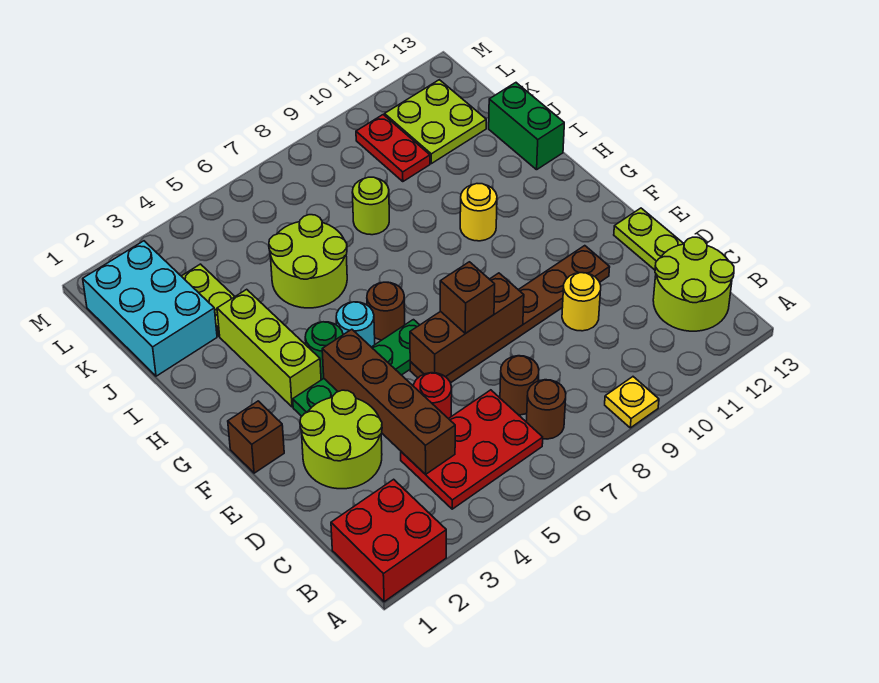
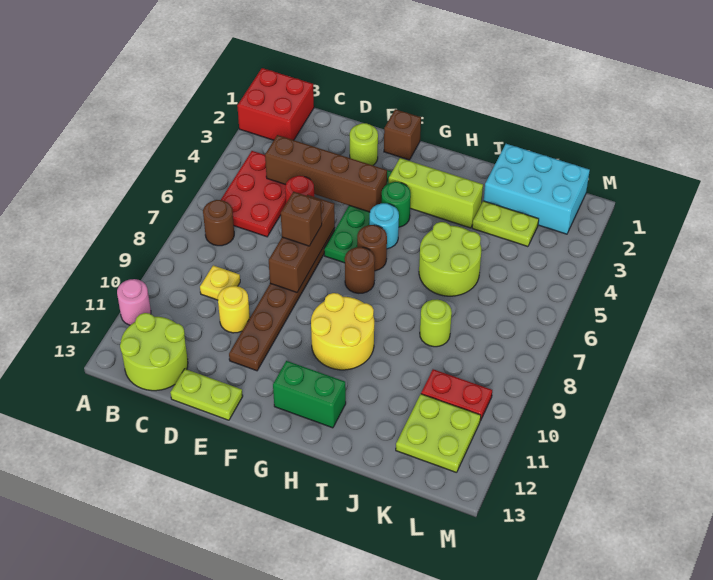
yellow 1x1 plate [605,377,659,428] -> yellow 1x1 plate moved to [200,265,240,300]
none -> pink 1x1 round brick [117,279,151,325]
brown 1x1 round brick [500,356,539,415] -> brown 1x1 round brick moved to [345,247,375,293]
lime 2x2 round brick [300,390,382,489] -> lime 1x1 round brick [350,123,378,165]
yellow 1x1 round brick [460,184,497,241] -> yellow 2x2 round brick [311,293,374,370]
green 1x2 brick [489,83,564,170] -> green 1x2 brick moved to [273,361,346,428]

